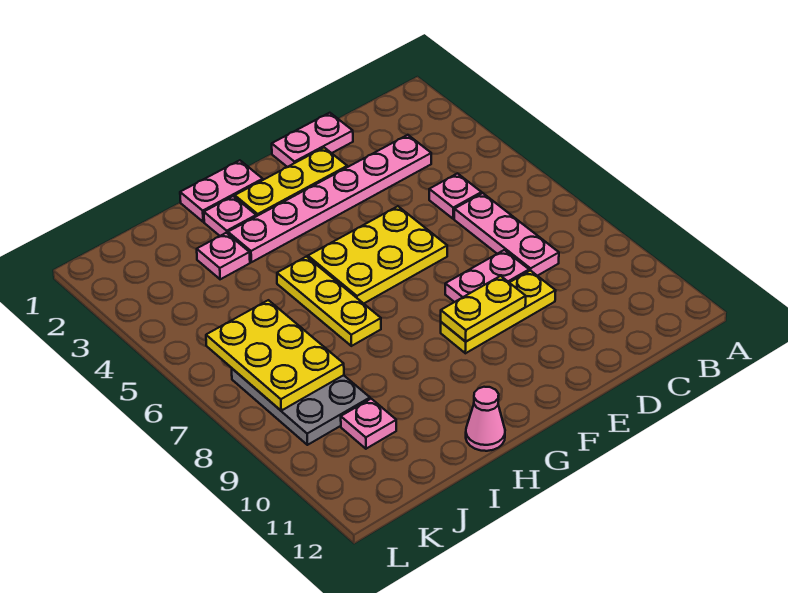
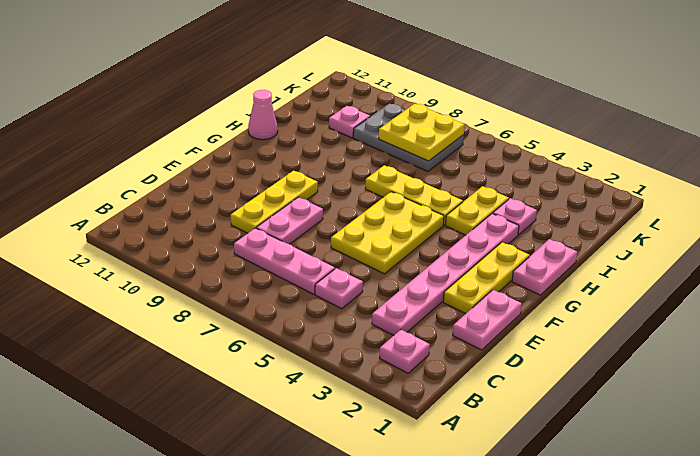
yellow 1x2 plate [441,276,526,342] -> yellow 1x2 plate moved to [446,186,509,235]
pink 1x1 plate [204,196,256,236] -> pink 1x1 plate moved to [380,330,430,373]
yellow 2x3 plate [206,300,344,411] -> yellow 2x2 plate [379,104,464,161]

